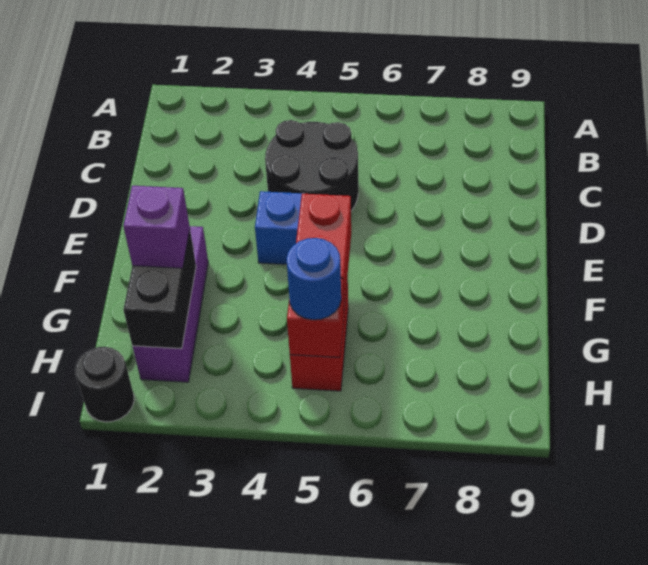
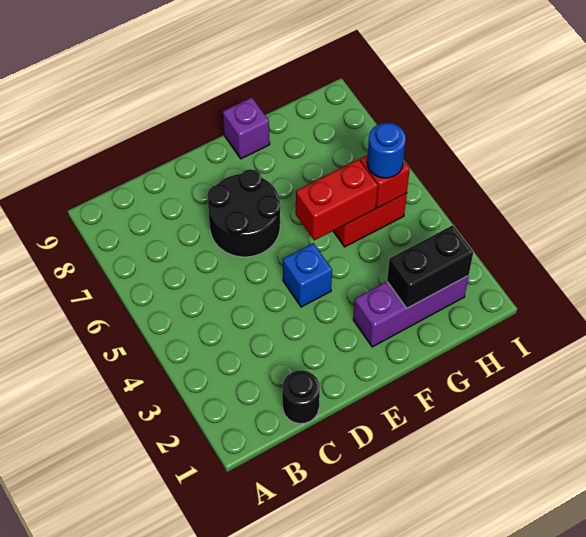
black 2x2 round brick [265,120,358,211] -> black 2x2 round brick moved to [207,169,280,257]
purple 1x1 brick [123,186,190,268] -> purple 1x1 brick moved to [223,97,270,159]
black 1x1 round brick [75,347,134,422] -> black 1x1 round brick moved to [282,370,320,424]

